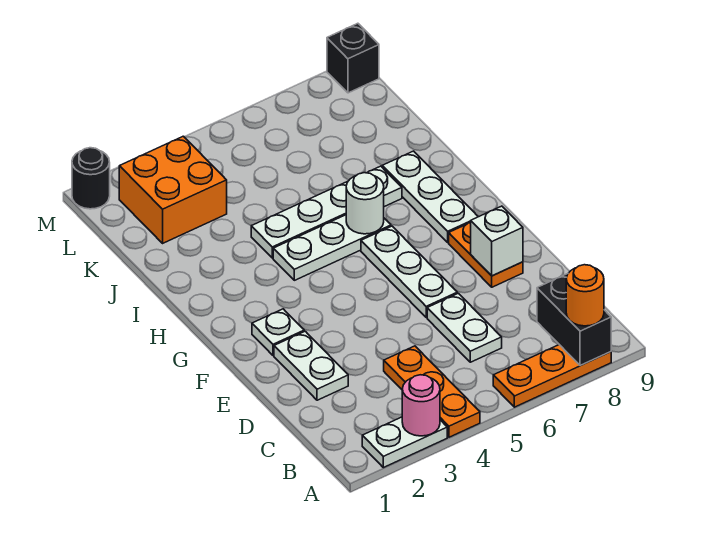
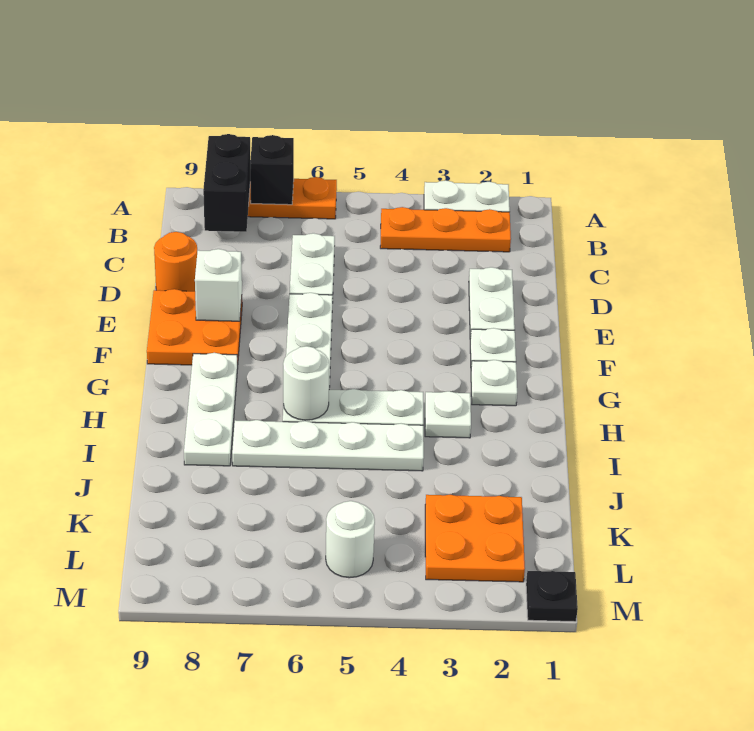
pink 1x1 round brick [402,375,440,436] -> none
orange 1x3 plate [384,346,480,437] -> orange 1x3 plate turned to [380,207,511,252]
orange 1x1 round brick [566,265,604,326] -> orange 1x1 round brick moved to [154,232,197,291]
orange 1x2 plate [449,223,523,287] -> orange 2x2 plate [147,289,242,365]
none -> white 1x1 plate [471,360,517,406]
none -> white 1x1 plate [425,391,471,438]
orange 2x2 brick [119,136,227,243] -> orange 2x2 plate [425,495,525,582]
none -> white 1x1 round brick [326,501,375,578]
black 1x1 round brick [72,148,110,209] -> black 1x1 plate [526,571,578,622]
black 1x1 brick [327,23,379,93] -> black 1x1 brick moved to [250,135,294,205]

